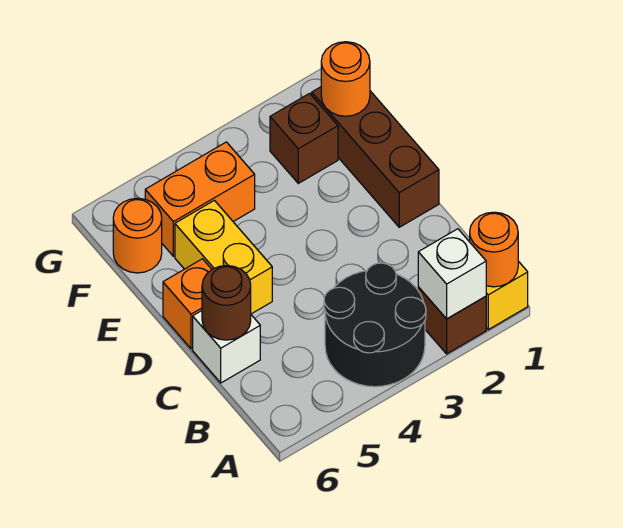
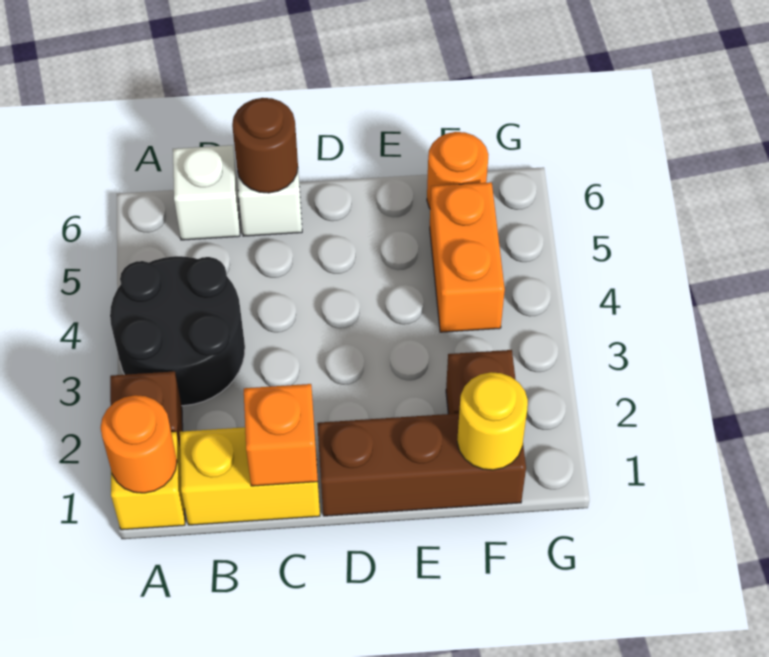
white 1x1 brick [418,229,486,319] -> white 1x1 brick moved to [173,145,240,240]
yellow 1x2 brick [175,200,272,314] -> yellow 1x2 brick moved to [180,427,320,525]
orange 1x1 brick [163,259,212,349] -> orange 1x1 brick moved to [244,384,318,486]
orange 1x1 round brick [321,42,370,116] -> yellow 1x1 round brick [457,372,528,470]

